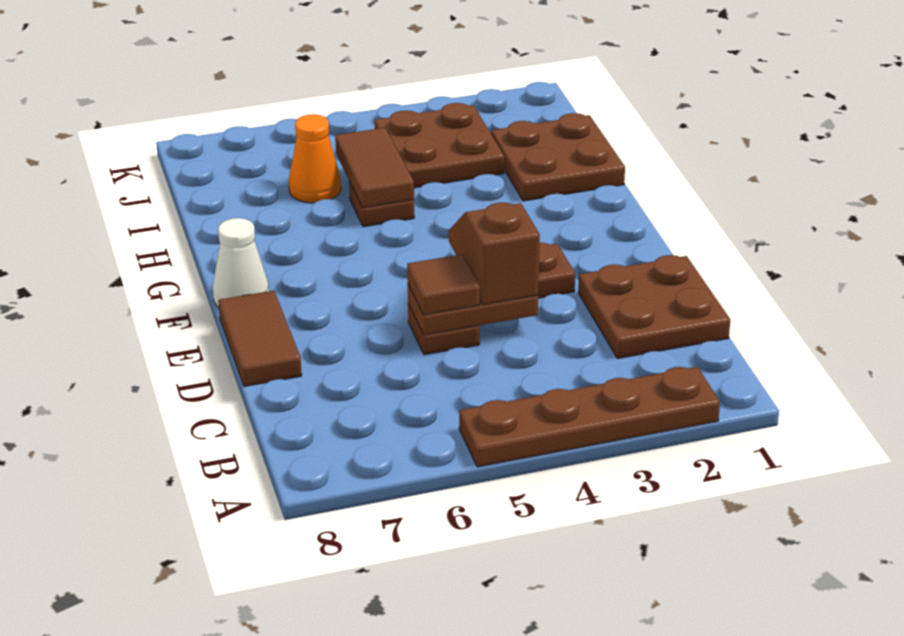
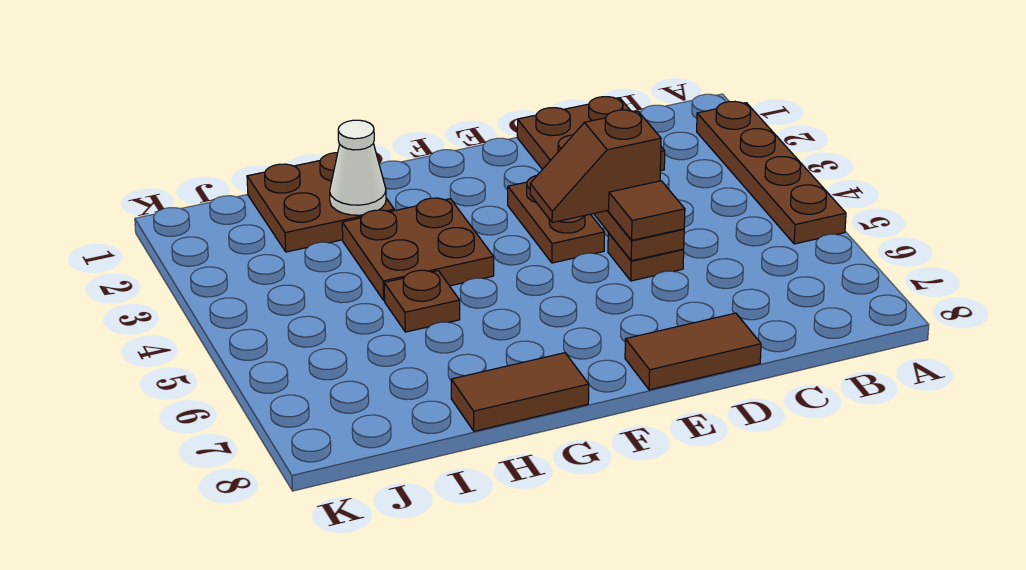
white 1x1 cone [213,218,269,307] -> white 1x1 cone moved to [330,120,386,215]
brown 1x2 tile [335,128,414,208] -> brown 1x2 tile moved to [451,353,589,431]
brown 2x2 plate [375,103,504,188] -> brown 2x2 plate moved to [342,198,494,301]
orange 1x1 cone [289,114,341,203] -> none

